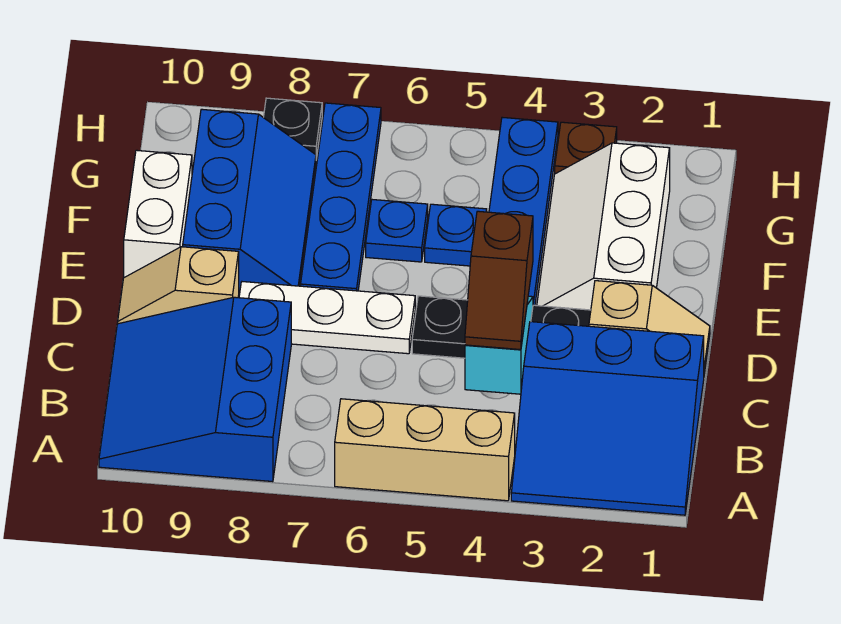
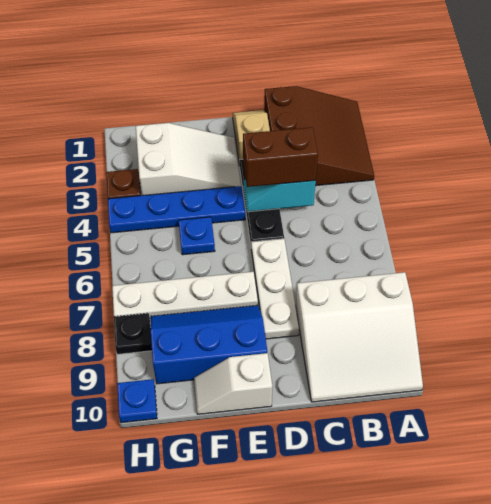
blue 3x3 slope [511,322,704,515] -> brown 3x3 slope [264,86,374,186]
tan 1x3 brick [335,399,515,501] -> none
blue 3x3 slope [99,297,291,482] -> white 3x3 slope [295,272,423,402]
brown 1x2 slope [465,211,533,350] -> brown 1x2 brick [243,127,318,187]
tan 1x2 slope [118,247,239,324] -> none
white 2x3 slope [537,143,670,310] -> white 2x3 slope turned to [136,123,241,195]
blue 1x4 plate [301,103,381,291] -> white 1x4 plate [112,272,258,319]
white 1x2 brick [124,150,192,278] -> white 1x2 slope [194,353,272,414]
blue 1x1 plate [366,200,428,262] -> blue 1x1 plate moved to [117,379,157,423]

